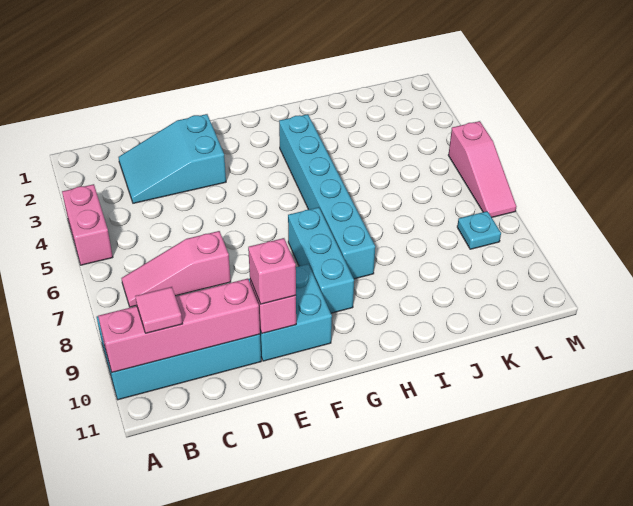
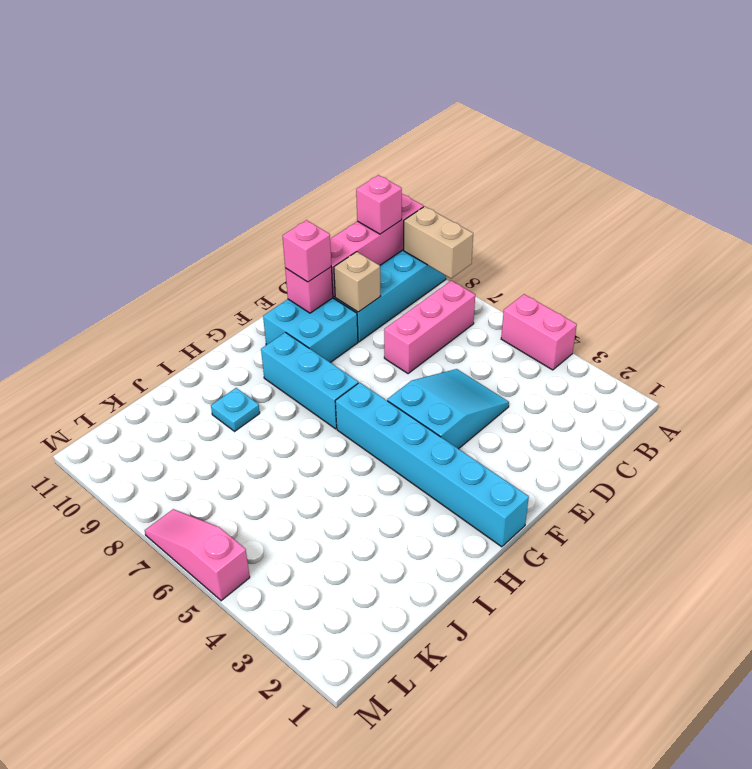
none -> tan 1x2 brick [404,206,473,278]
pink 1x3 slope [121,231,231,307] -> pink 1x3 brick [384,281,475,374]
pink 1x1 tile [135,287,182,333] -> pink 1x1 brick [356,175,402,234]
cyan 2x3 slope [118,114,226,203] -> cyan 2x3 slope moved to [387,369,509,449]
none -> tan 1x1 brick [334,252,381,312]
cyan 1x6 brick [279,114,375,279] -> cyan 1x6 brick moved to [335,382,529,547]
cyan 1x1 plate [457,211,501,249] -> cyan 1x1 plate moved to [211,388,260,431]

